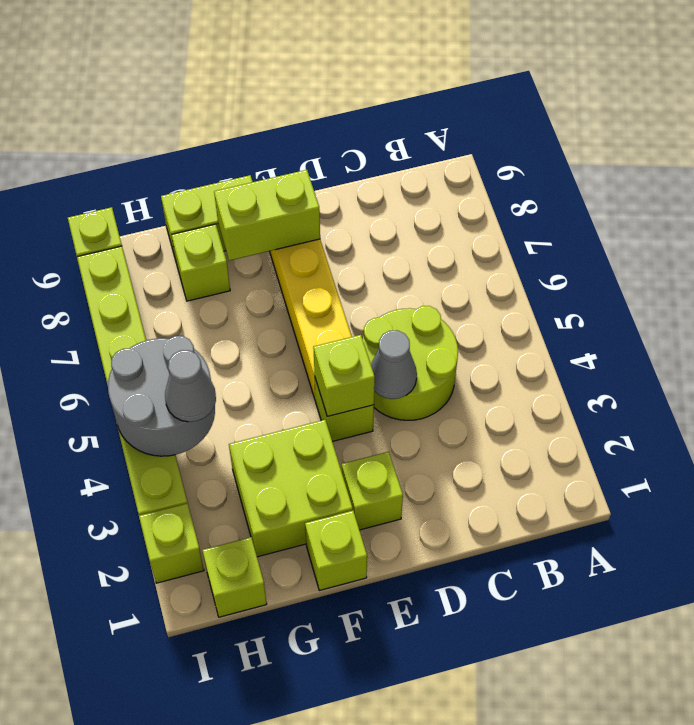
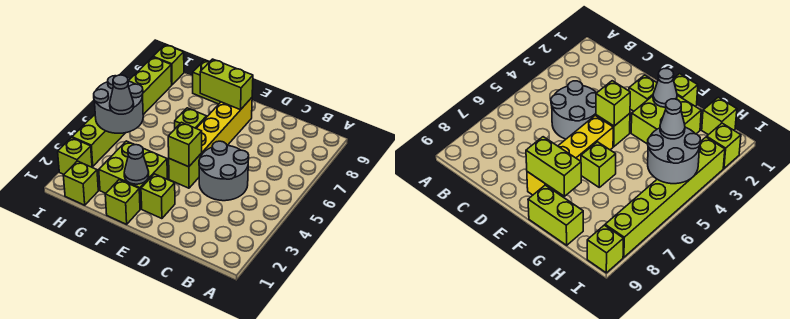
lime 2x2 round brick [363,306,458,420] -> grey 2x2 round brick [199,141,249,201]
grey 1x1 cone [371,330,417,399] -> grey 1x1 cone moved to [124,145,149,184]
lime 1x1 brick [171,224,230,301] -> lime 1x1 brick moved to [175,108,207,128]

